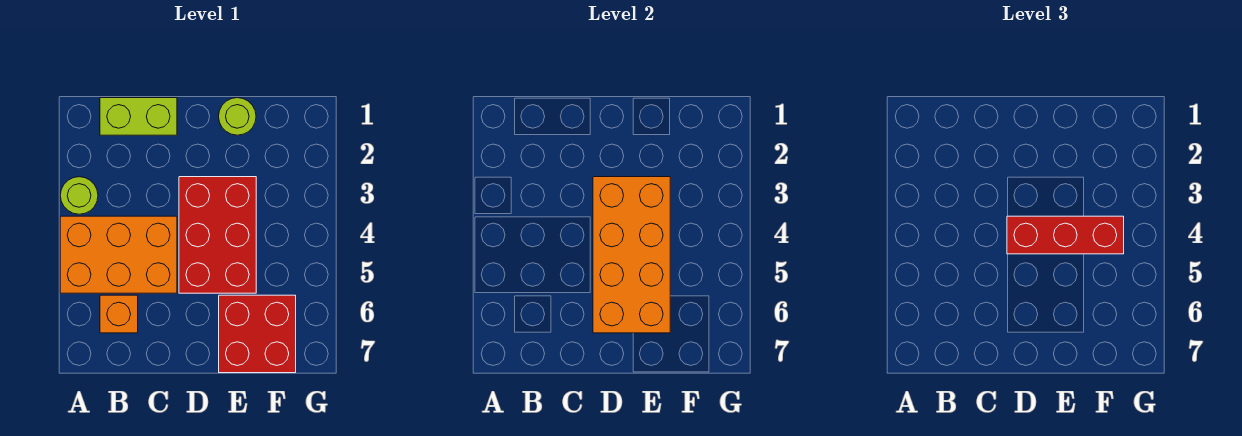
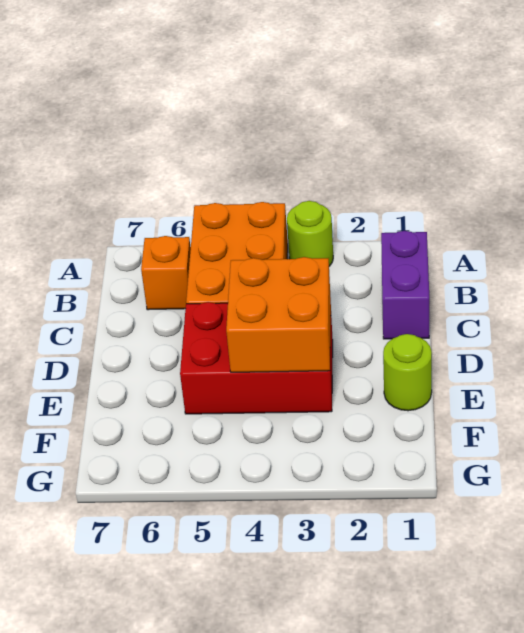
lime 1x2 brick [100,98,177,135] -> purple 1x2 brick [381,231,429,339]
orange 2x4 brick [593,177,670,333] -> orange 2x2 brick [226,257,331,372]
red 1x3 brick [1007,216,1124,254] -> none
red 2x2 brick [219,295,296,373] -> none

